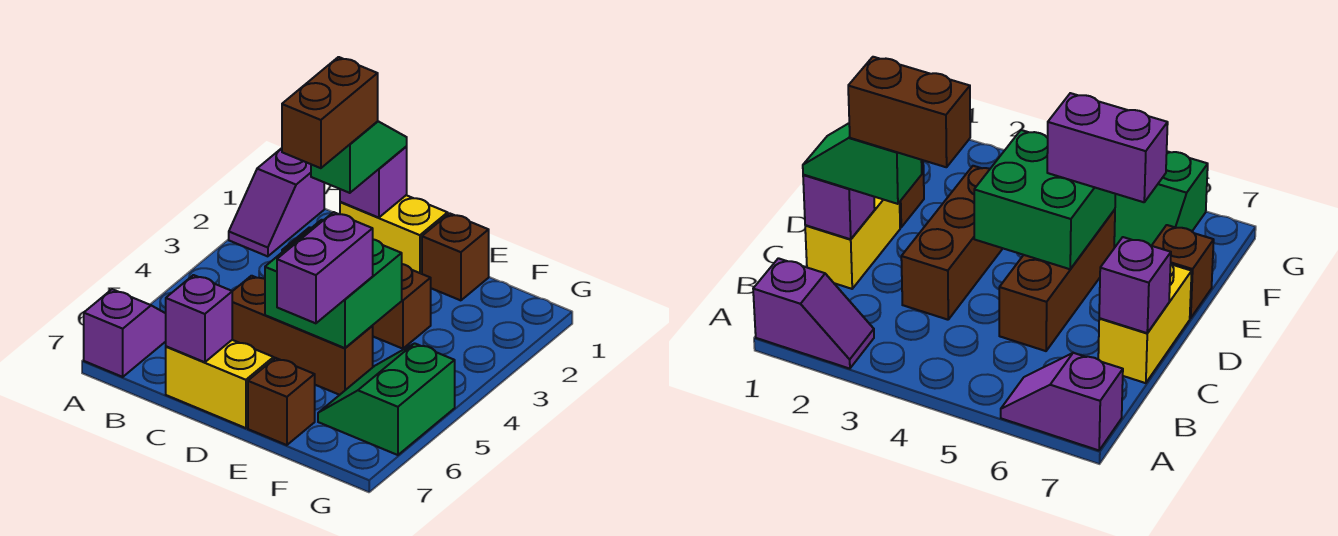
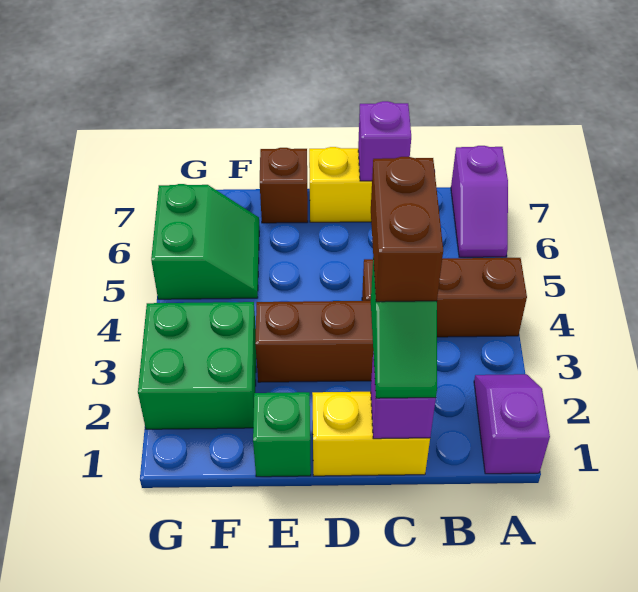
brown 1x3 brick [232,276,373,395] -> brown 1x3 brick moved to [362,258,527,337]
green 2x2 brick [265,220,402,348] -> green 2x2 brick moved to [138,302,256,429]
brown 1x1 brick [422,213,489,300] -> green 1x1 brick [253,392,311,477]
purple 1x2 brick [277,212,373,323] -> none

